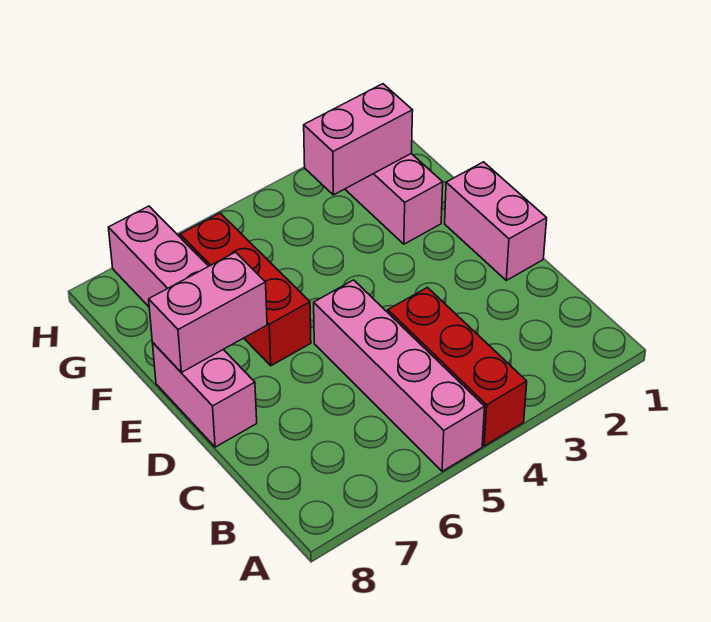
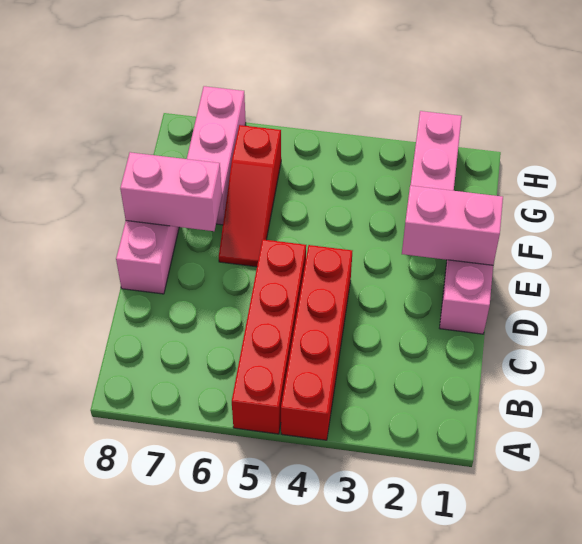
red 1x3 brick [388,287,527,446] -> red 1x4 brick [281,245,352,440]
pink 1x4 brick [314,280,485,471] -> red 1x4 brick [232,240,306,434]
red 1x3 brick [180,213,311,366] -> red 1x3 slope [219,125,281,267]
pink 1x2 brick [304,84,413,195] -> pink 1x2 brick moved to [402,186,503,265]

